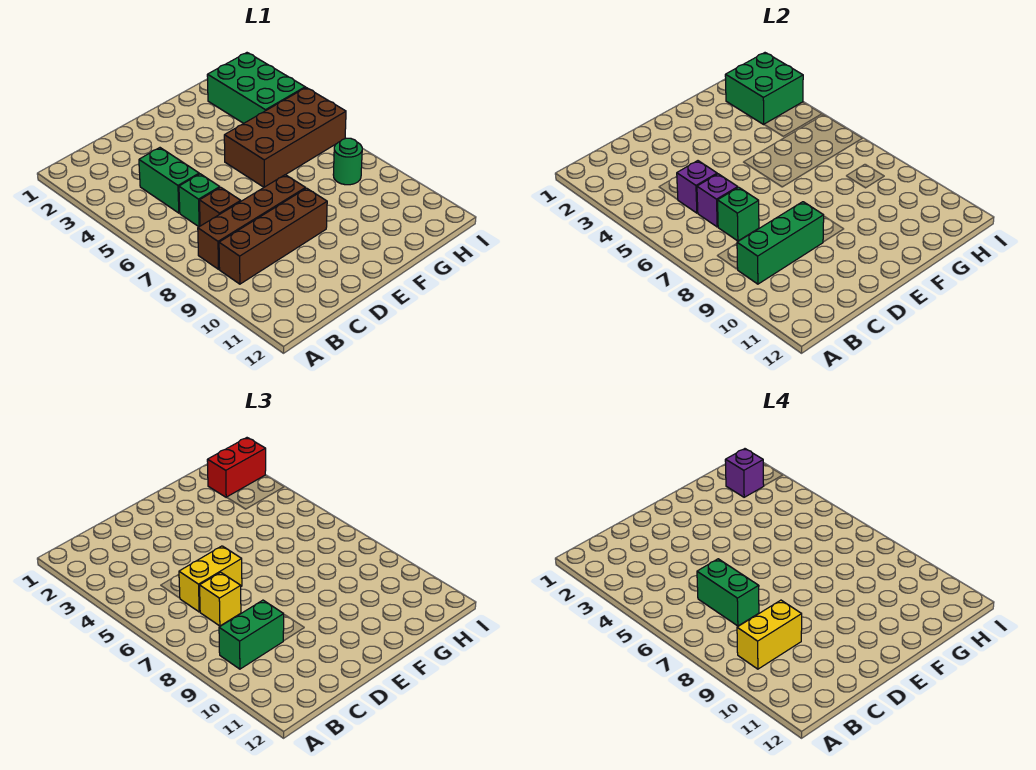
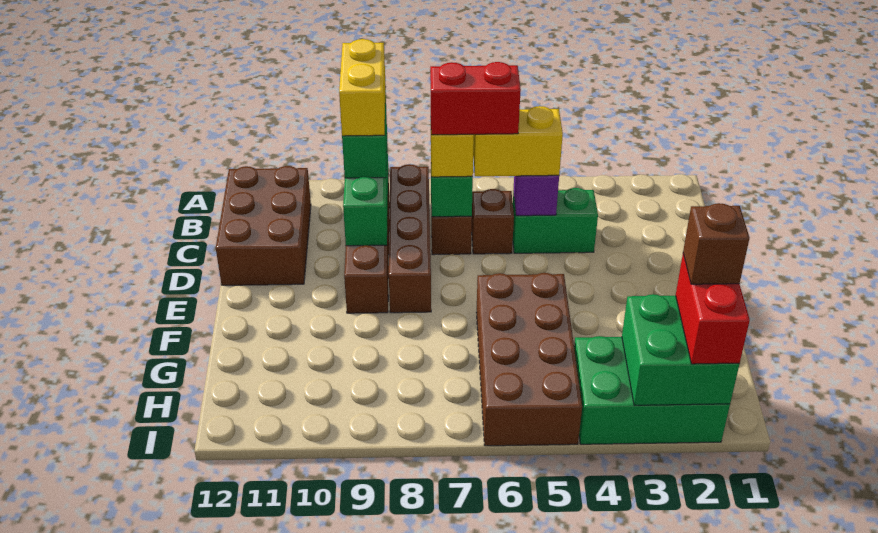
none -> brown 2x3 brick [216,166,311,285]
green 1x1 brick [179,174,220,227] -> brown 1x1 brick [472,189,514,254]
purple 1x1 brick [697,174,738,227] -> none
yellow 1x2 brick [179,546,242,612] -> yellow 1x2 brick turned to [473,106,563,176]
green 1x2 brick [697,559,759,626] -> red 1x2 brick [430,62,521,135]
purple 1x1 brick [725,449,764,497] -> brown 1x1 brick [683,203,750,284]
green 1x1 round brick [333,138,362,185] -> none

